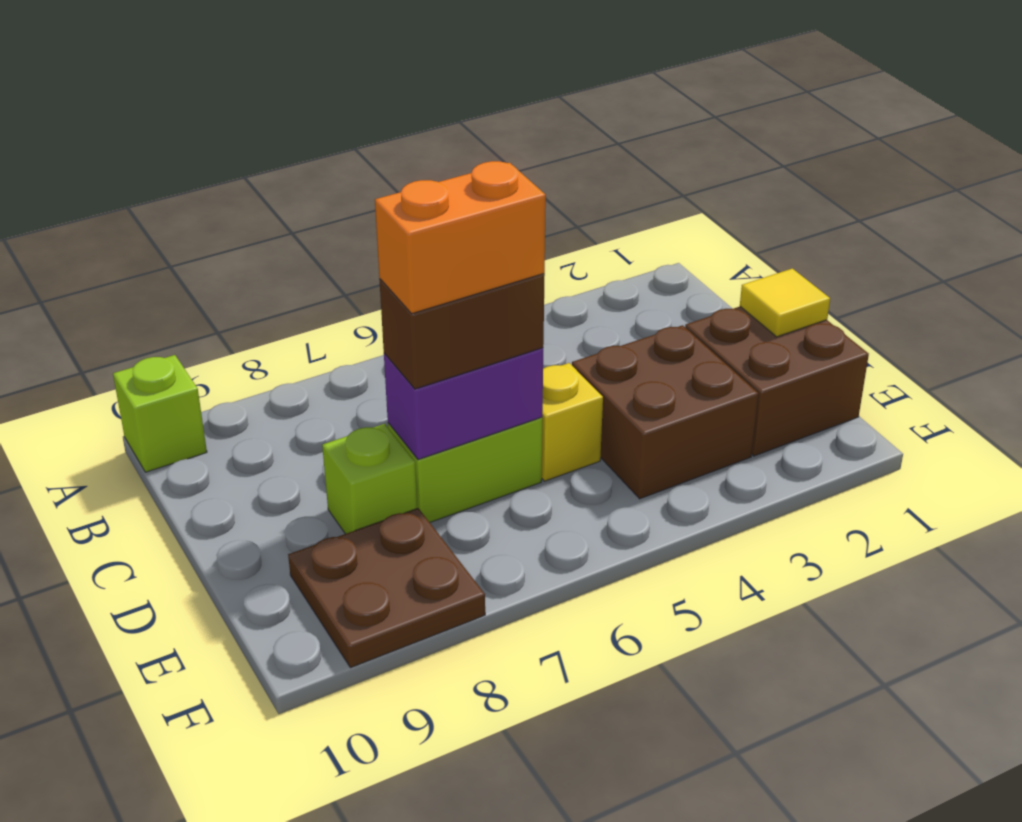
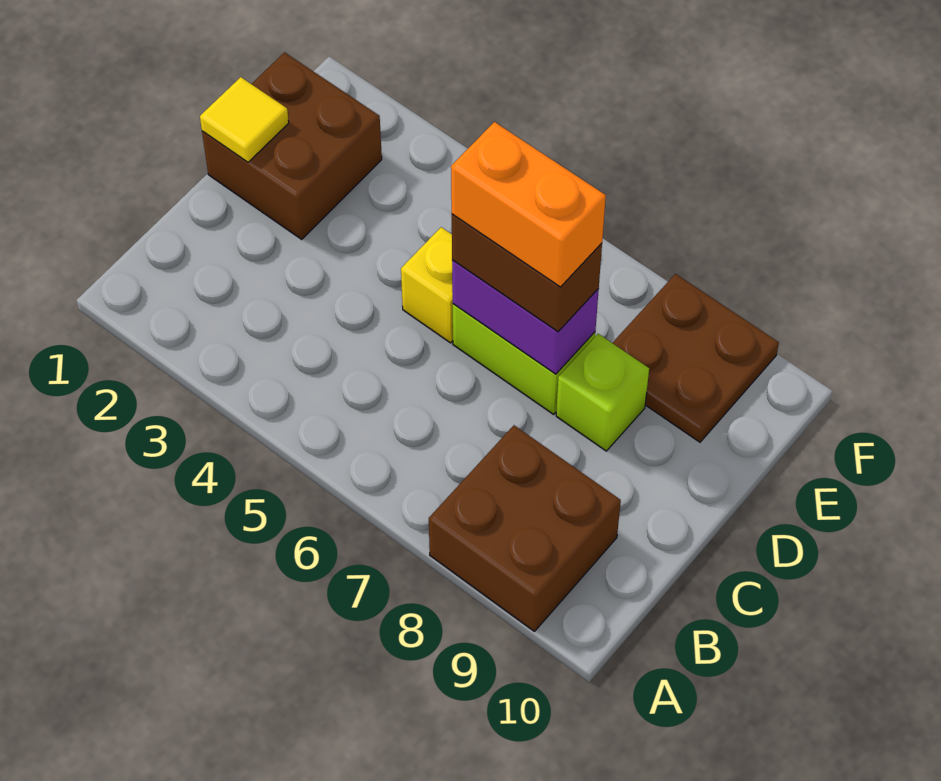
lime 1x1 brick [113,355,207,472] -> none
brown 2x2 brick [572,325,758,499] -> brown 2x2 brick moved to [429,425,621,631]

